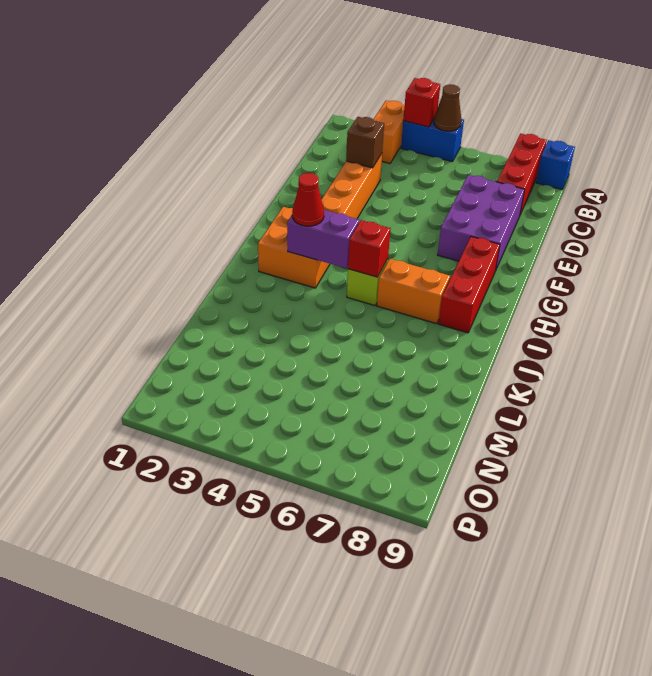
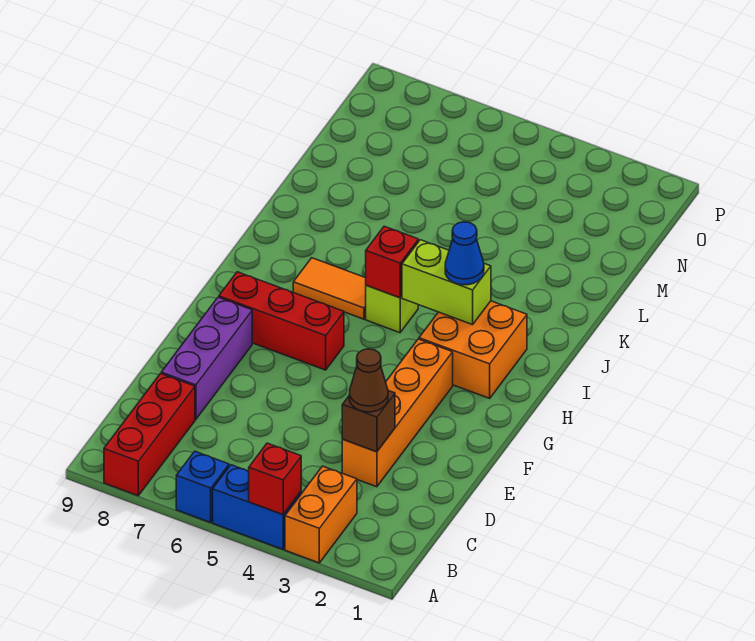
brown 1x1 cone [434,84,461,131] -> brown 1x1 cone moved to [349,349,388,412]
blue 1x1 brick [536,140,575,190] -> blue 1x1 brick moved to [176,451,229,523]
purple 2x3 brick [438,175,525,271] -> purple 1x3 brick [161,297,252,420]
red 1x3 brick [438,237,500,333] -> red 1x3 brick turned to [219,272,344,370]
purple 1x2 brick [287,210,359,268] -> lime 1x2 brick [402,240,491,325]
red 1x1 cone [292,173,324,226] -> blue 1x1 cone [445,222,484,285]
orange 1x2 brick [377,259,450,324] -> orange 1x2 tile [293,258,366,319]

